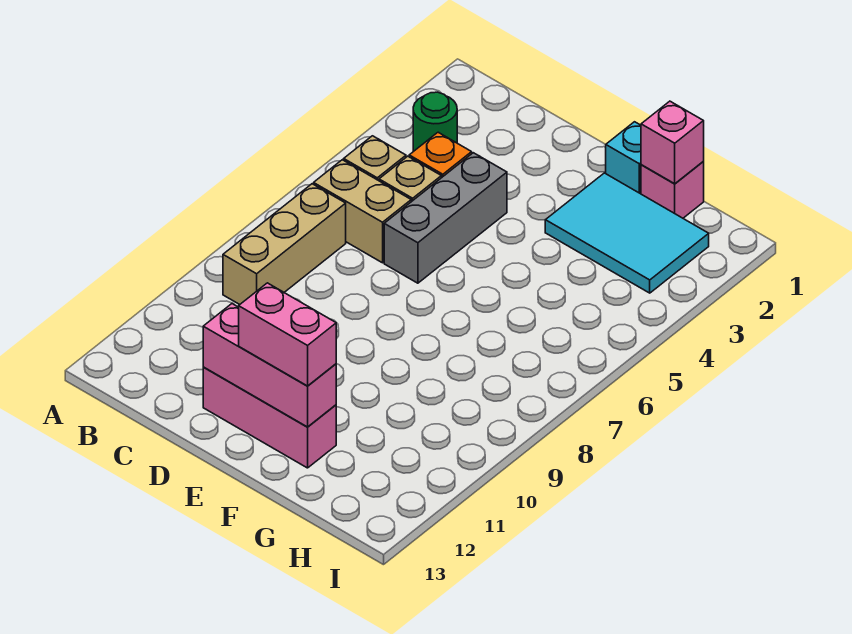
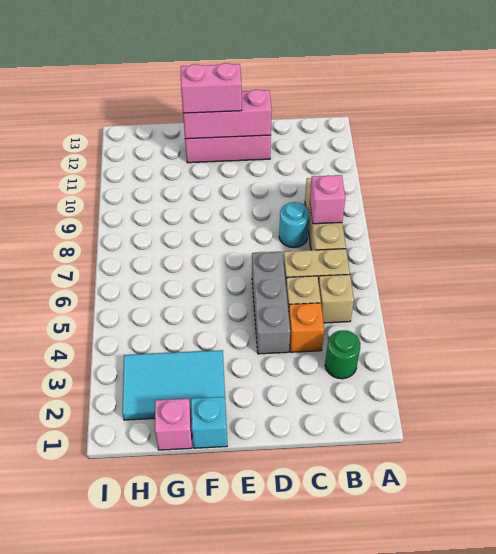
none -> cyan 1x1 round brick [279,202,310,248]
pink 1x1 brick [641,101,704,184] -> pink 1x1 brick moved to [310,175,345,224]

